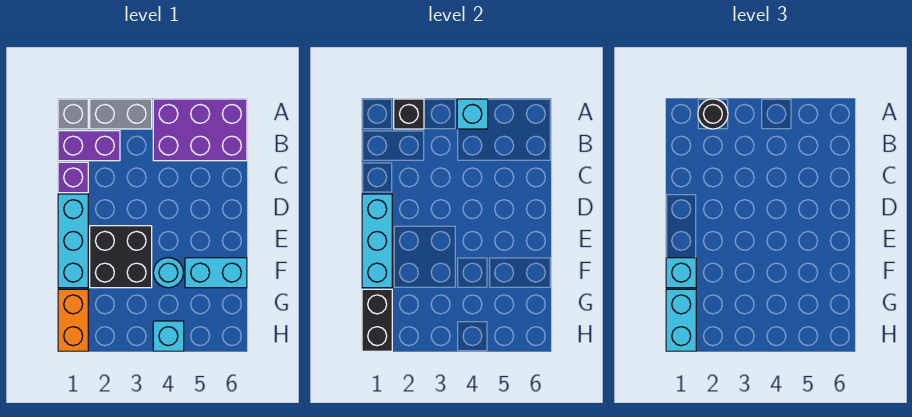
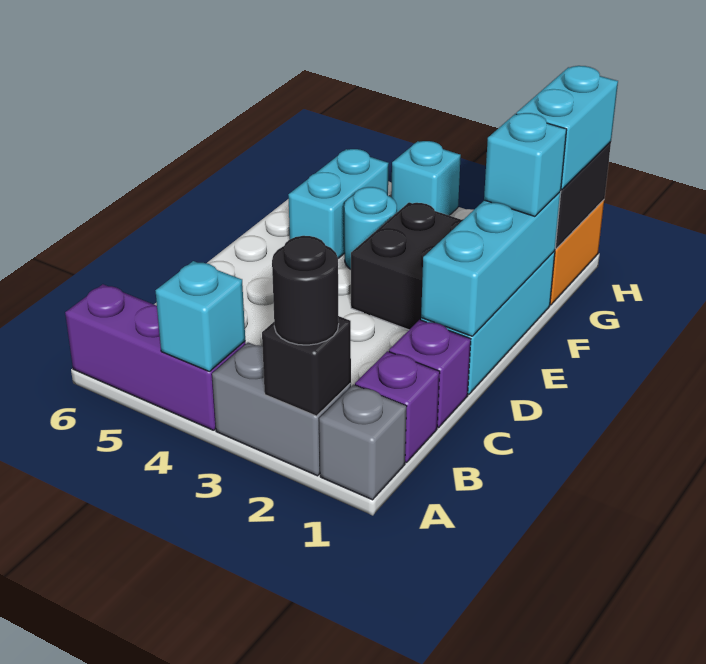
purple 2x3 brick [153,99,247,161] -> purple 1x3 brick [65,284,246,430]
purple 1x2 brick [58,131,120,161] -> purple 1x1 brick [355,351,440,463]
cyan 1x2 brick [185,258,247,288] -> cyan 1x2 brick turned to [288,149,389,258]

